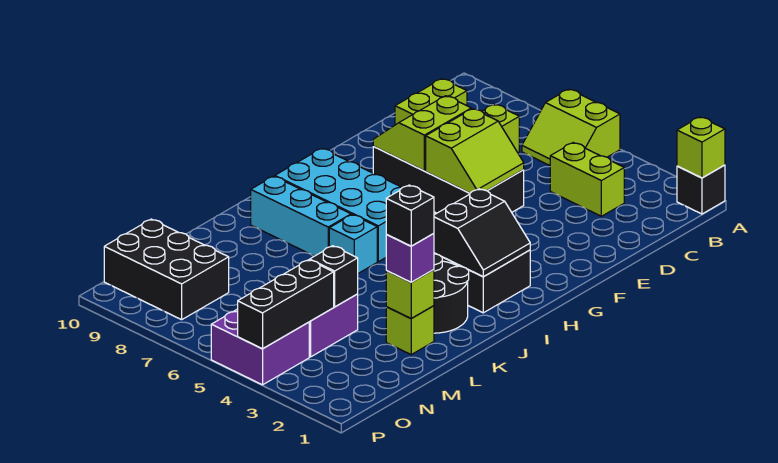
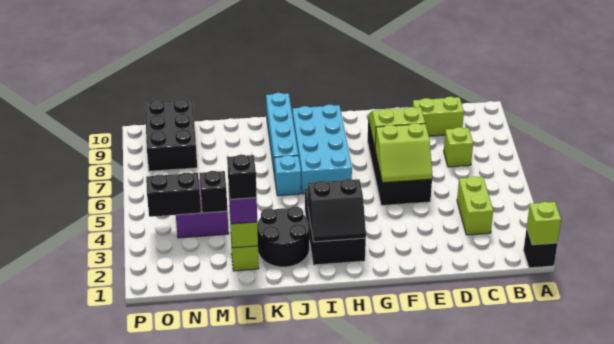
lime 2x2 slope [522,89,620,165] -> none
cyan 1x3 brick [251,176,351,256] -> cyan 1x4 brick [266,93,299,176]
black 1x3 brick [238,260,334,349] -> black 1x2 brick [146,173,201,217]
purple 2x2 brick [211,309,309,385] -> none

